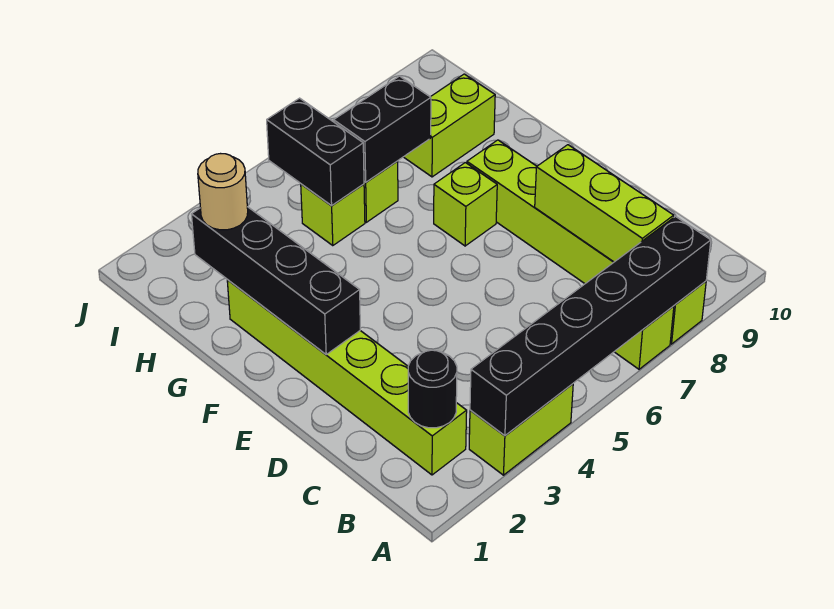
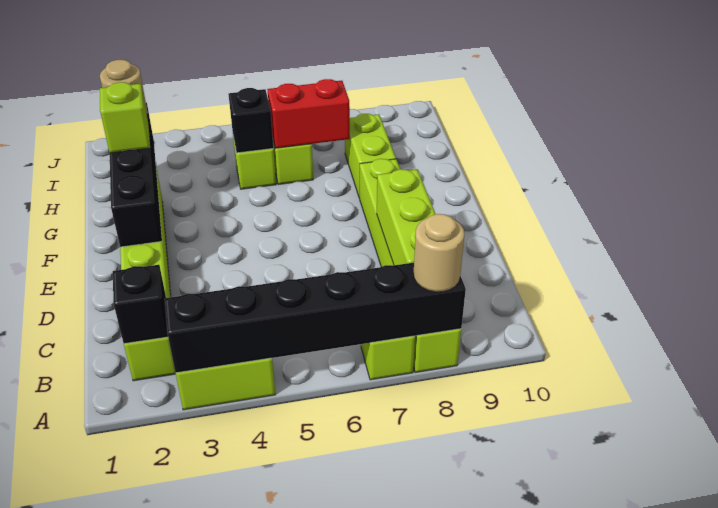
none -> tan 1x1 round brick [414,214,464,292]
black 1x1 round brick [408,350,457,428] -> black 1x1 brick [113,265,168,344]
lime 1x1 brick [434,163,497,246] -> lime 1x1 brick moved to [100,82,150,153]
black 1x2 brick [267,98,364,206] -> black 1x1 brick [229,88,273,153]
black 1x2 brick [334,76,431,182] -> red 1x2 brick [267,79,350,148]
lime 1x2 brick [404,74,495,177] -> lime 1x2 brick turned to [345,114,396,198]

